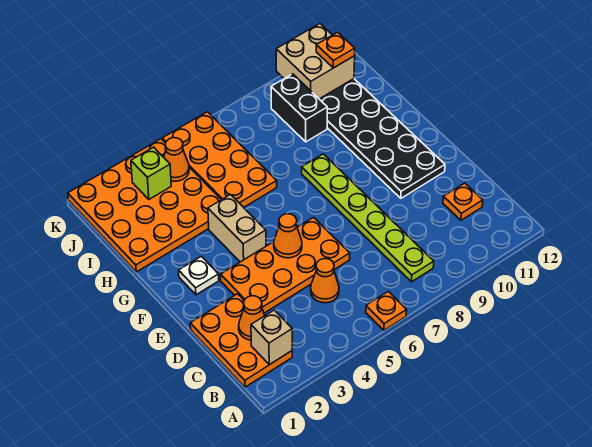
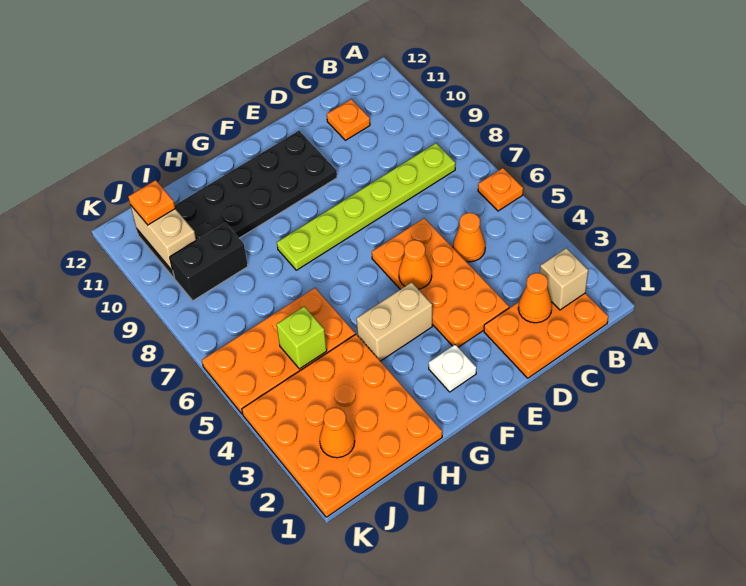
lime 1x1 brick [131,147,171,199] -> lime 1x1 brick moved to [277,306,327,369]
orange 1x1 cone [164,138,189,181] -> orange 1x1 cone moved to [320,408,355,458]
tan 2x2 brick [276,24,355,99] -> tan 1x2 brick [130,205,196,271]

